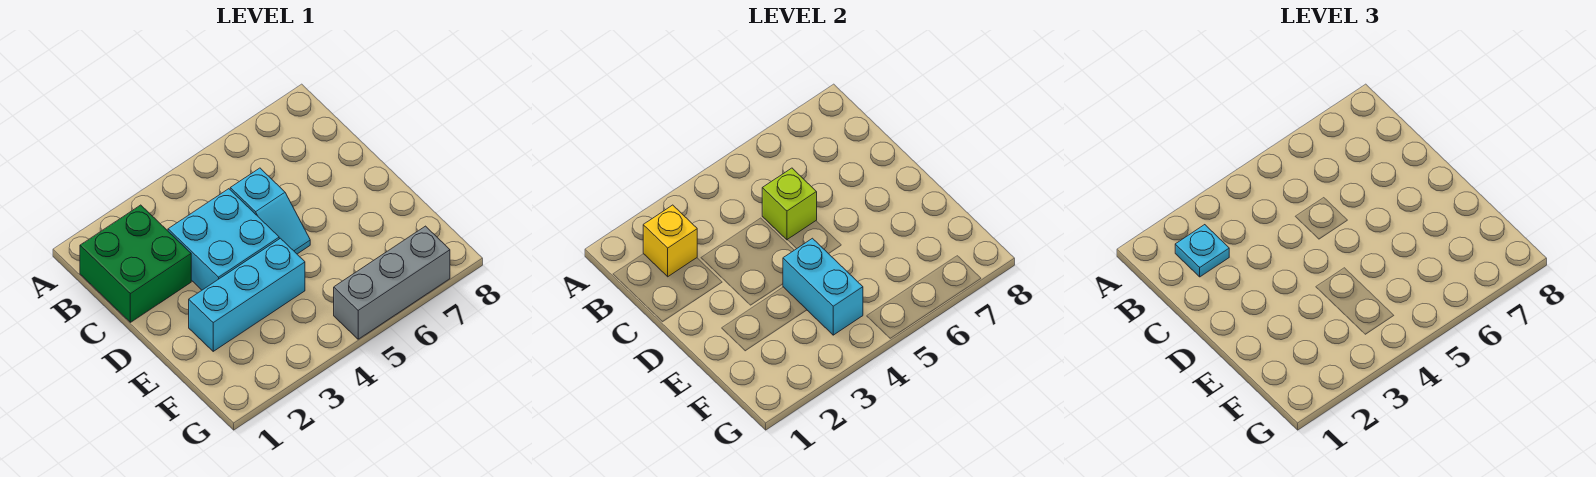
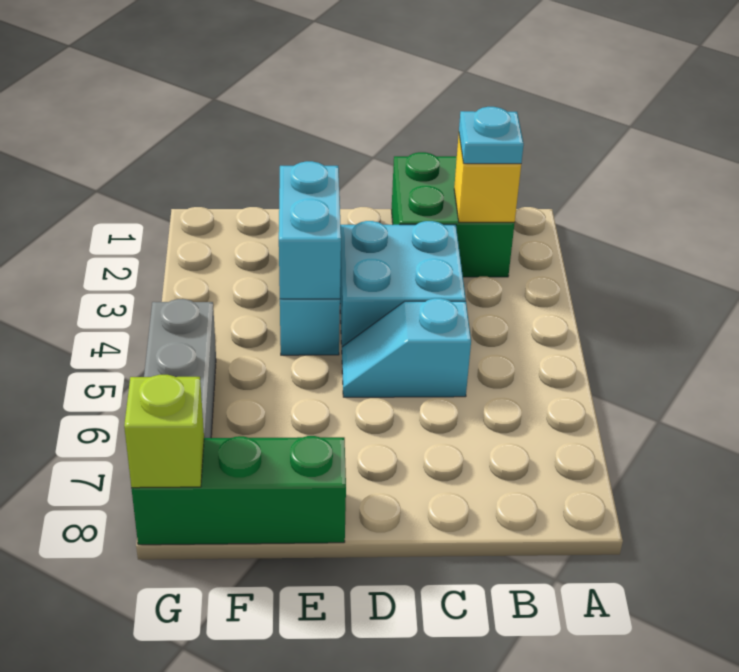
lime 1x1 brick [762,168,817,240] -> lime 1x1 brick moved to [124,375,204,488]
cyan 1x2 brick [783,238,863,335] -> cyan 1x2 brick turned to [279,161,341,299]
none -> green 1x3 brick [131,436,346,545]

